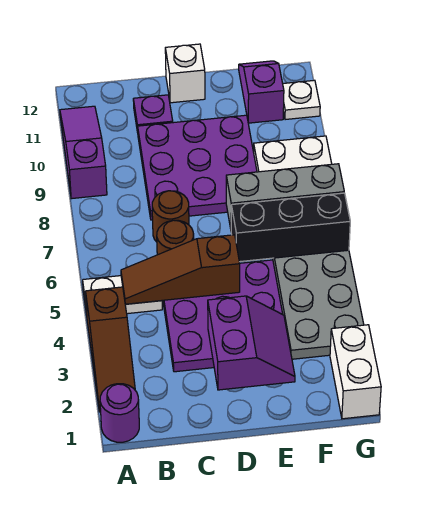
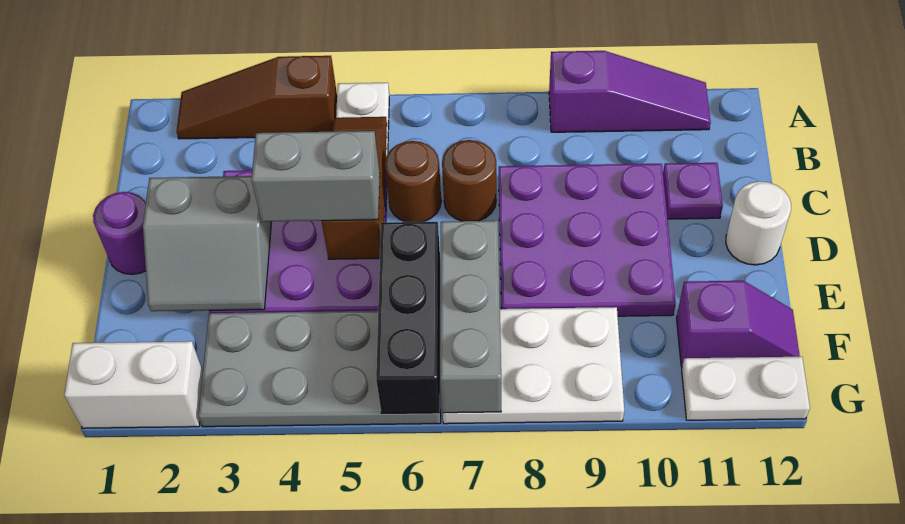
purple 1x1 round brick [100,384,139,442] -> purple 1x1 round brick moved to [93,192,146,274]
purple 2x2 slope [208,296,295,390] -> grey 2x2 slope [143,176,272,311]
none -> grey 1x2 brick [252,131,380,222]
white 1x1 brick [165,44,205,103] -> white 1x1 round brick [726,181,791,265]
white 1x1 plate [283,80,320,120] -> white 1x2 plate [682,357,810,420]

